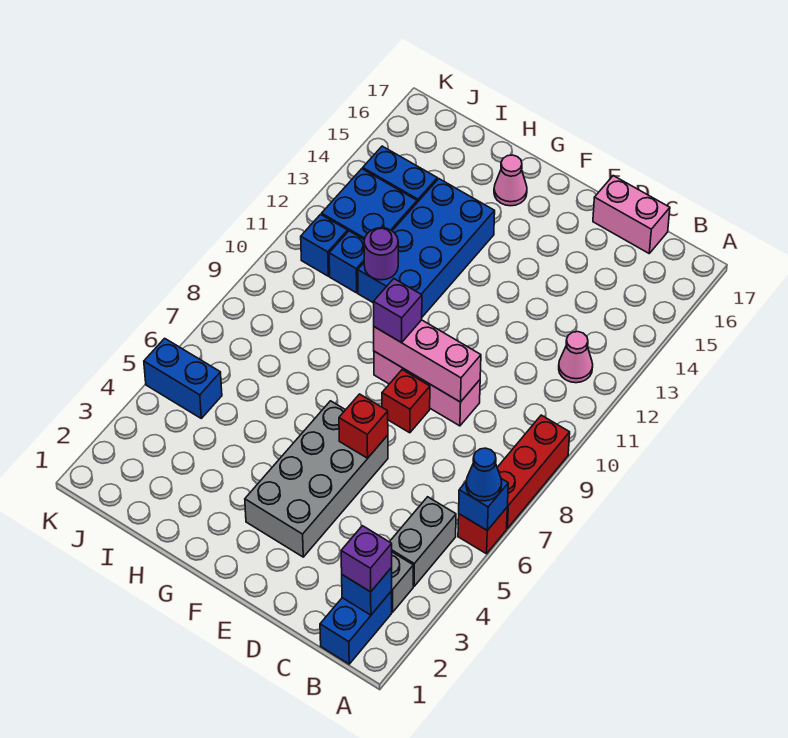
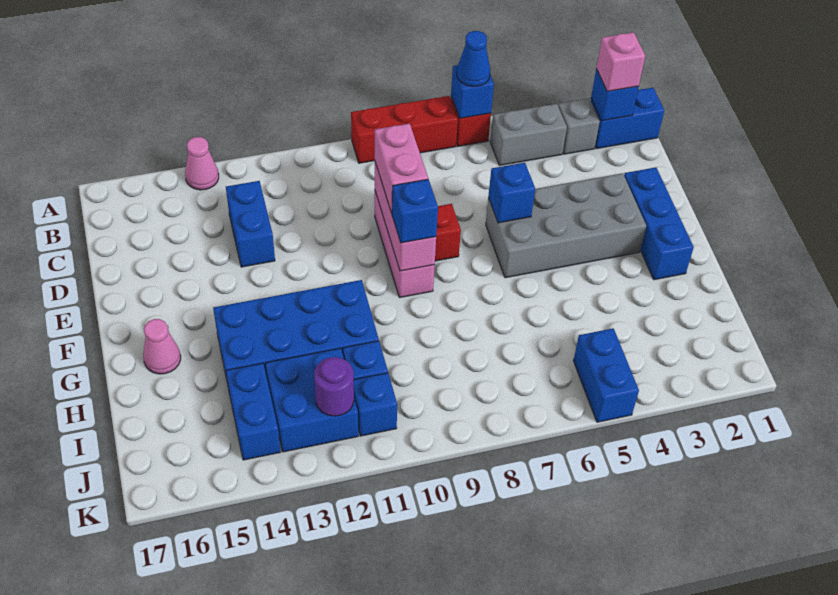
purple 1x1 brick [341,526,392,592] -> pink 1x1 brick [596,32,645,91]
pink 1x1 cone [559,332,593,383] -> pink 1x1 cone moved to [185,137,219,190]
none -> blue 1x2 brick [226,181,275,267]
pink 1x2 brick [593,176,670,253] -> pink 1x2 brick moved to [375,124,428,213]
none -> blue 1x3 brick [624,167,694,280]
red 1x1 brick [339,394,388,458] -> blue 1x1 brick [488,163,535,223]
purple 1x1 brick [373,279,422,343] -> blue 1x1 brick [392,179,438,243]
purple 1x1 round brick [364,228,398,280] -> purple 1x1 round brick moved to [314,357,354,416]

